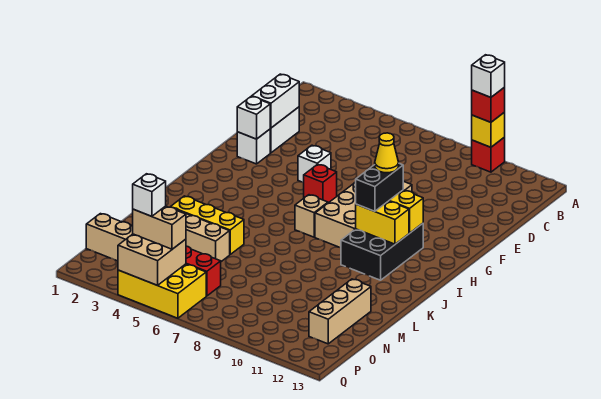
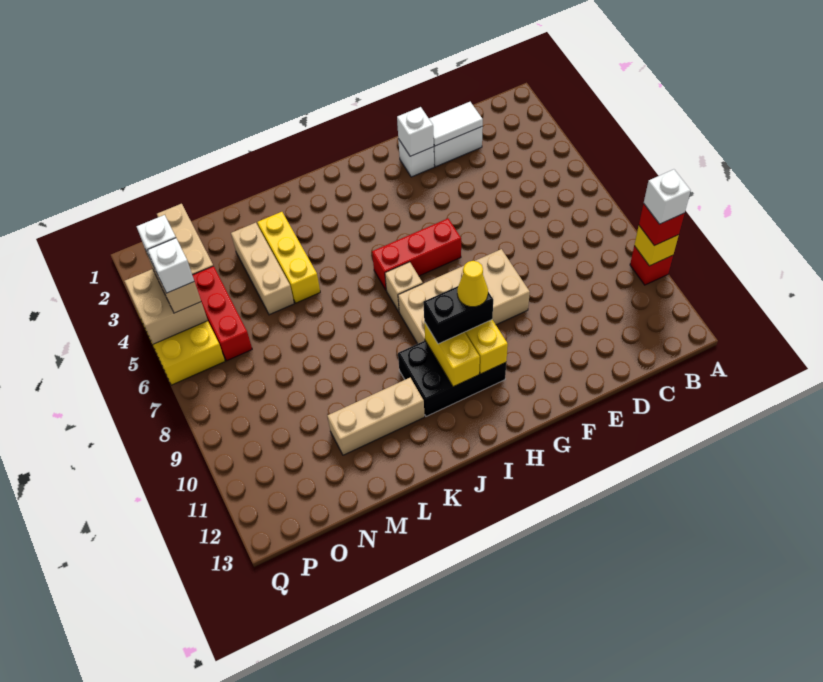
white 1x2 brick [252,74,299,128] -> white 1x2 tile [429,102,483,146]
white 1x1 brick [298,145,331,182] -> white 1x1 brick moved to [148,238,194,293]
red 1x1 brick [304,164,337,203] -> red 1x3 brick [372,219,461,290]
tan 1x3 brick [309,279,371,344] -> tan 1x3 brick moved to [328,378,425,455]

